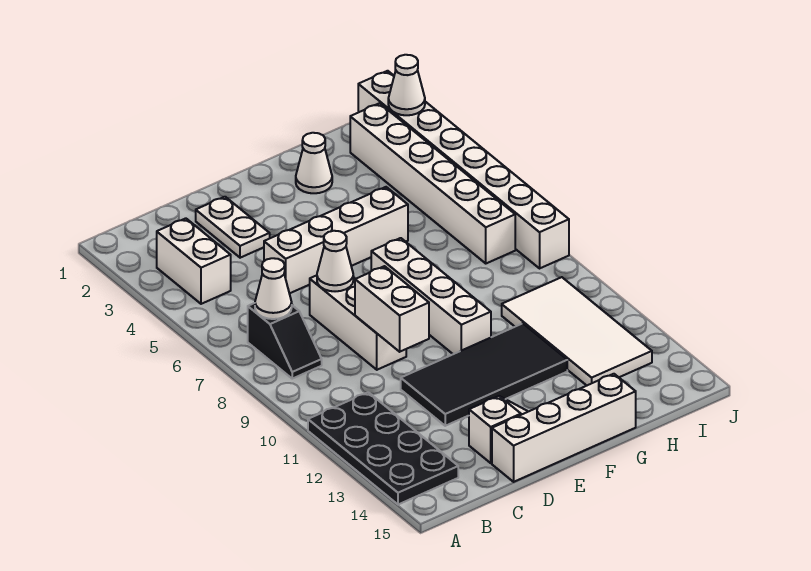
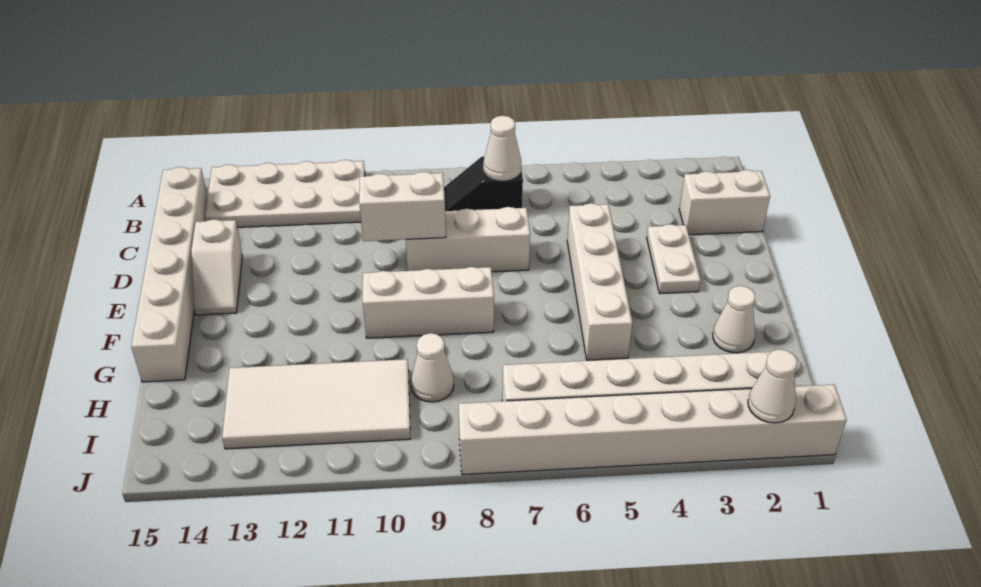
black 2x4 plate [308,392,458,505] -> white 2x4 plate [205,160,365,227]
white 1x2 brick [157,218,231,304] -> white 1x2 brick moved to [679,170,770,235]
white 1x2 plate [196,197,270,258] -> white 1x2 plate turned to [647,224,701,294]
white 1x1 cone [317,231,353,291] -> white 1x1 cone moved to [411,333,454,402]
black 2x4 tile [401,323,567,426] -> none
white 1x4 brick [492,374,636,482] -> white 1x6 brick [131,167,208,382]
white 1x4 brick [371,238,491,354] -> white 1x3 brick [363,267,494,338]

